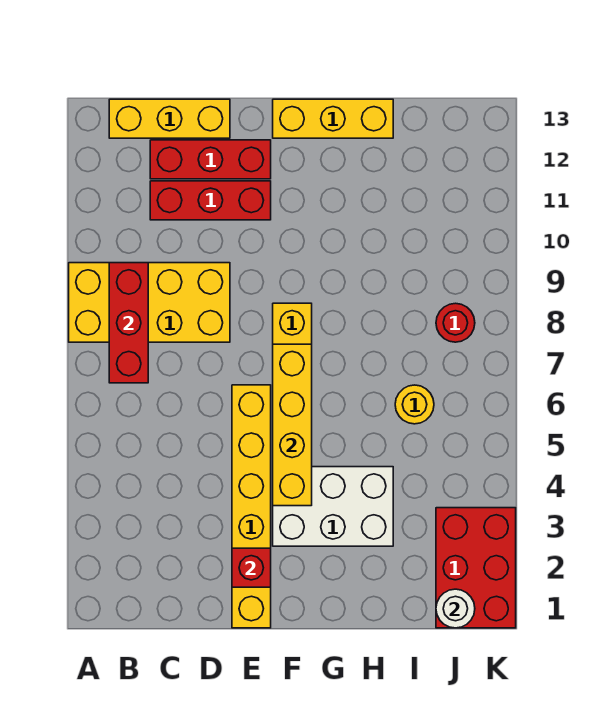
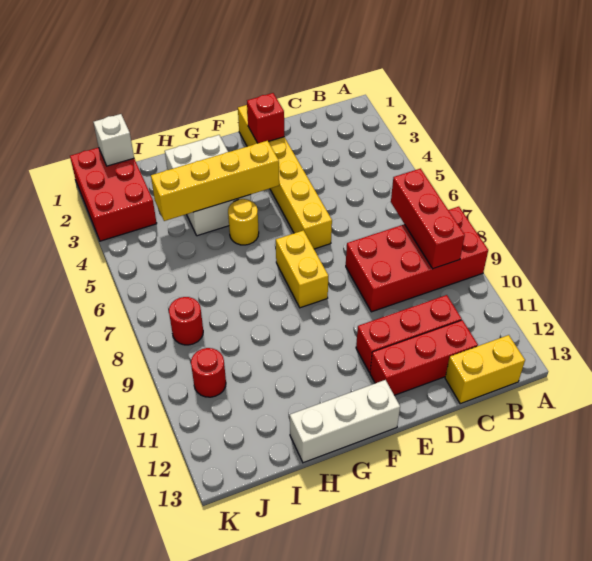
yellow 2x4 brick [69,263,230,342] -> red 2x4 brick [346,207,488,312]
yellow 1x3 brick [109,99,230,138] -> yellow 1x2 brick [445,335,525,404]
white 2x3 brick [273,467,393,546] -> white 2x3 brick turned to [165,135,251,236]
yellow 1x4 brick [273,344,312,506] -> yellow 1x4 brick turned to [151,141,279,221]
yellow 1x3 brick [273,99,393,138] -> white 1x3 brick [290,380,400,463]
yellow 1x1 round brick [395,385,434,424] -> yellow 1x1 round brick moved to [228,199,259,245]
white 1x1 round brick [436,589,475,628] -> white 1x1 brick [94,114,134,166]
none -> red 1x1 round brick [191,348,226,397]

